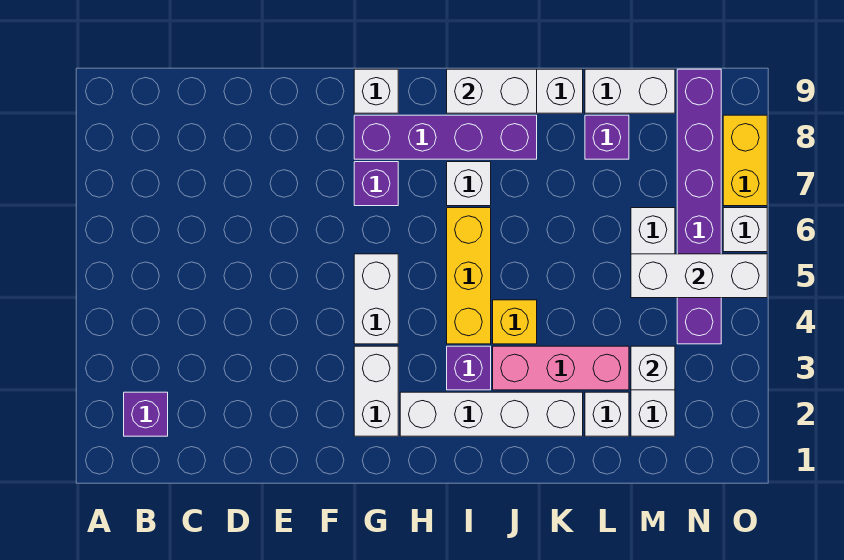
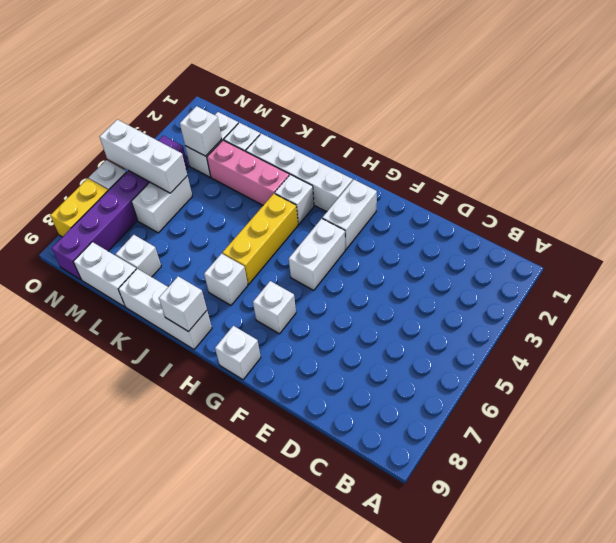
purple 1x1 brick [124,392,168,436] -> none
purple 1x1 brick [354,162,398,206] -> white 1x1 brick [253,281,296,334]
purple 1x4 brick [354,115,537,159] -> none
purple 1x1 brick [447,346,491,390] -> white 1x1 brick [275,175,314,224]
white 1x2 brick [447,69,537,113] -> white 1x1 brick [159,276,207,332]
yellow 1x1 brick [493,300,537,344] -> none
purple 1x1 brick [585,115,629,159] -> white 1x1 brick [115,235,161,277]

